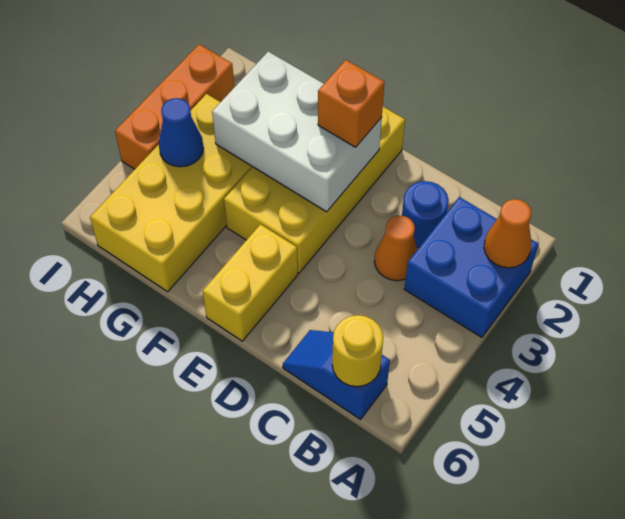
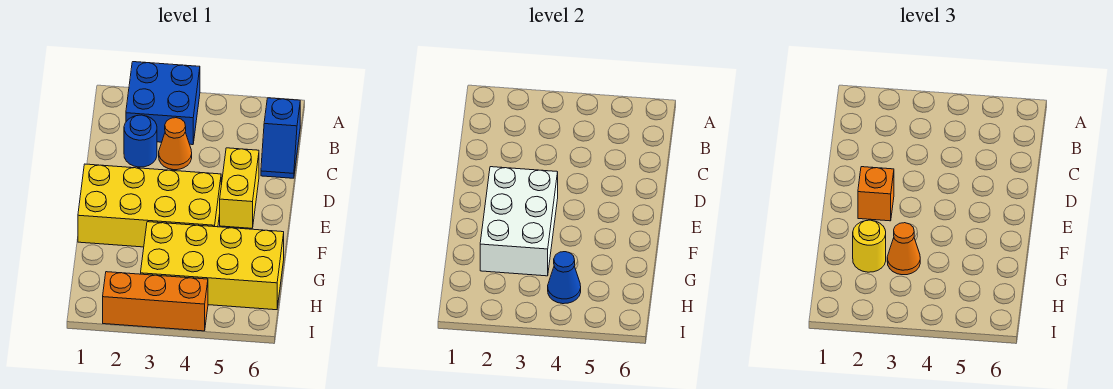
orange 1x1 cone [484,199,531,268] -> orange 1x1 cone moved to [887,223,920,275]
yellow 1x1 round brick [332,315,383,387] -> yellow 1x1 round brick moved to [853,220,886,272]
yellow 1x2 brick [203,224,298,341] -> yellow 1x2 brick turned to [220,148,259,228]

